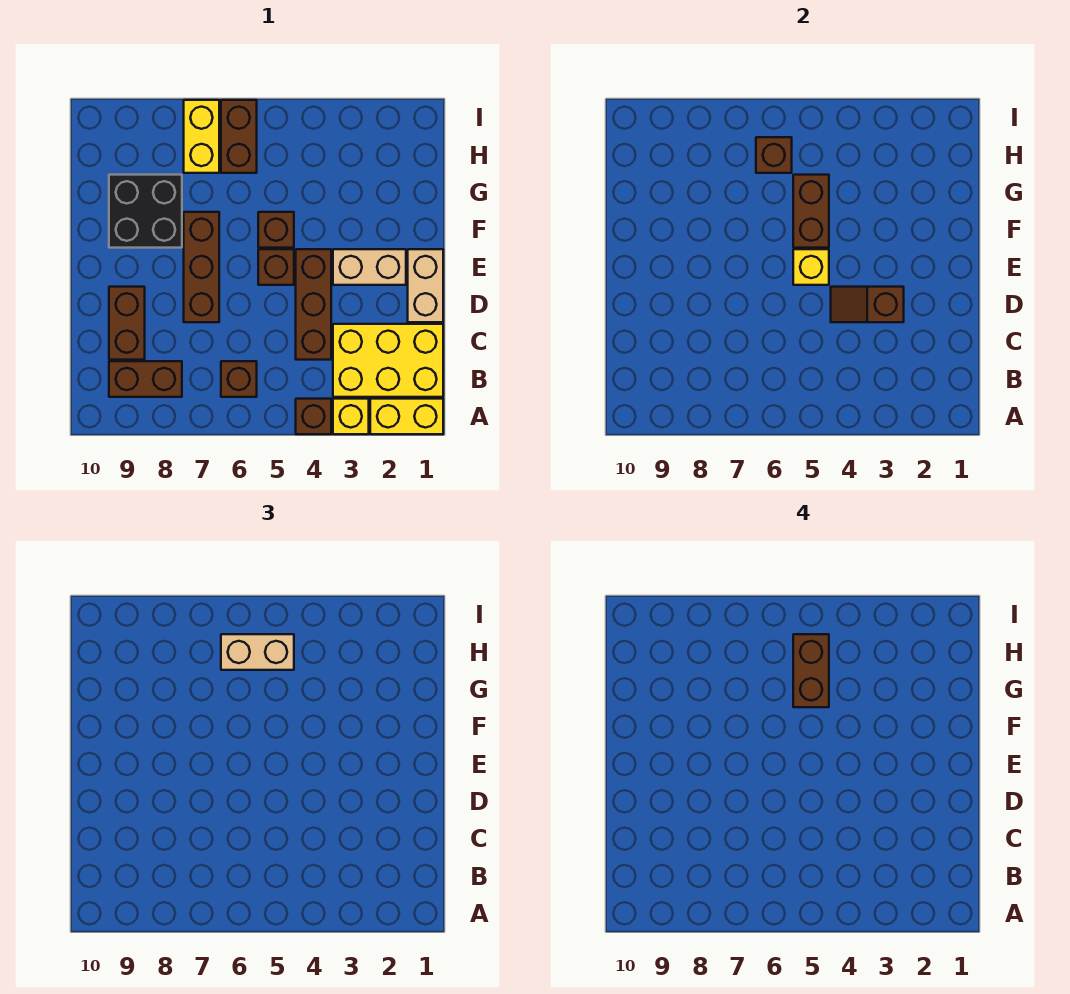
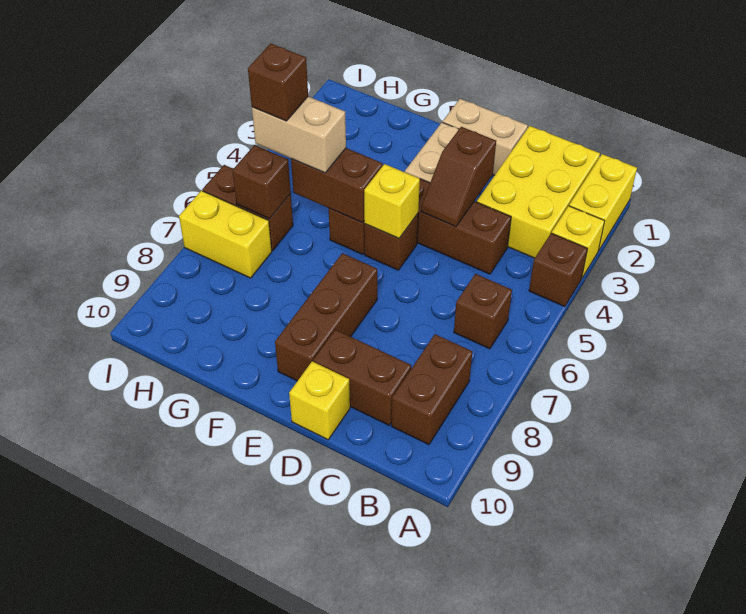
brown 1x3 brick [184,212,219,322] -> brown 1x3 brick turned to [275,253,377,381]
none -> yellow 1x1 brick [289,361,350,440]
black 2x2 brick [109,175,182,248] -> none
brown 1x2 brick [793,634,829,707] -> brown 1x1 brick [248,43,308,121]
tan 1x2 brick [221,634,294,670] -> tan 1x2 brick turned to [252,97,346,173]

